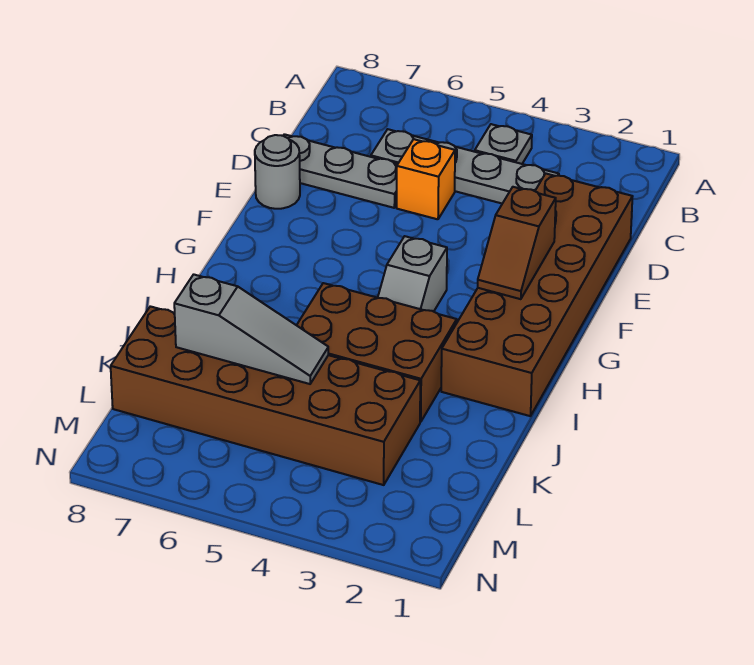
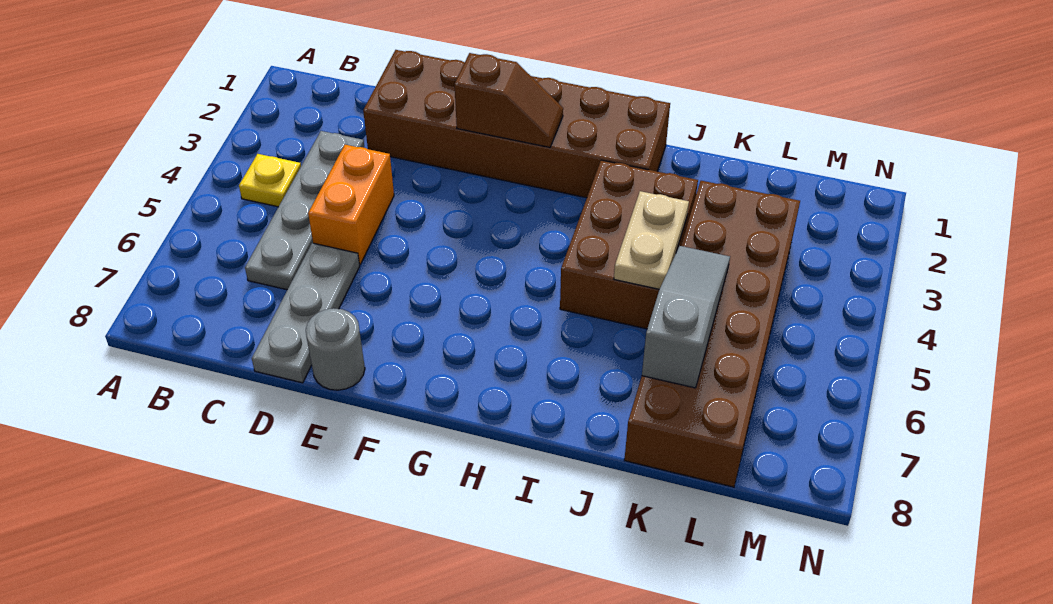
grey 1x1 plate [475,124,532,164] -> yellow 1x1 plate [239,154,301,207]
orange 1x1 brick [397,139,455,219] -> orange 1x2 brick [308,145,394,264]
grey 1x2 slope [378,236,447,312] -> none
none -> tan 1x2 plate [614,191,689,289]

